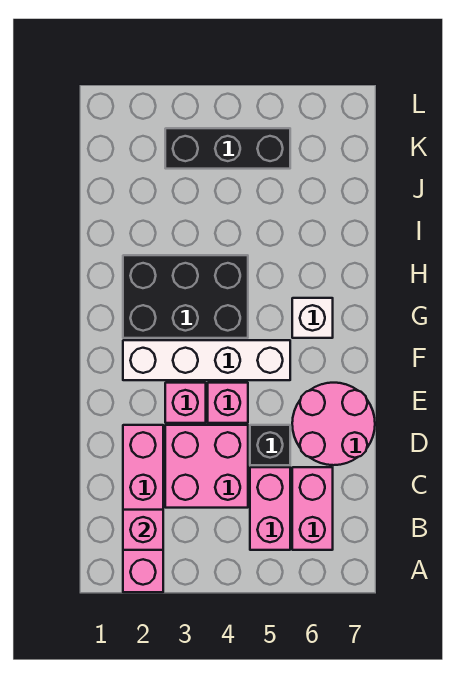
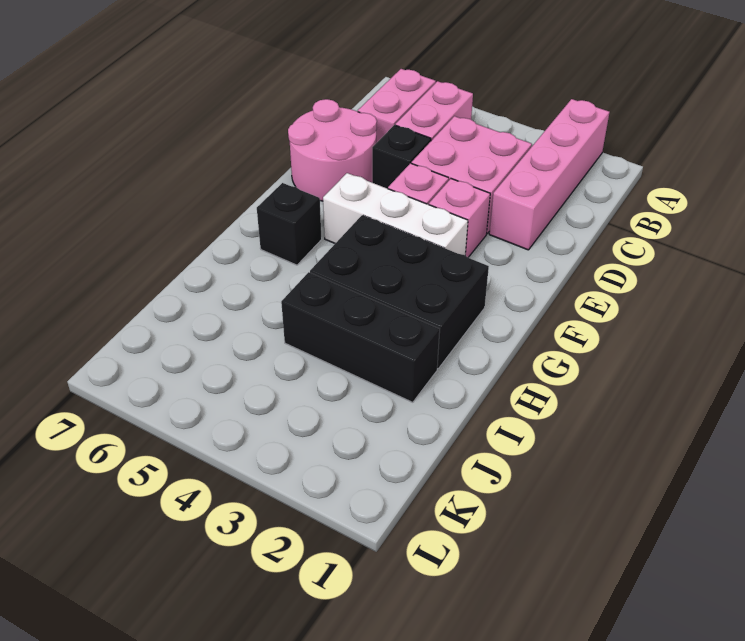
pink 1x1 brick [123,510,163,550] -> none
white 1x4 brick [123,340,290,380] -> white 1x3 brick [323,173,468,255]
white 1x1 brick [292,298,333,338] -> black 1x1 brick [257,183,322,265]
black 1x3 brick [165,128,290,169] -> black 1x3 brick moved to [281,272,440,402]

